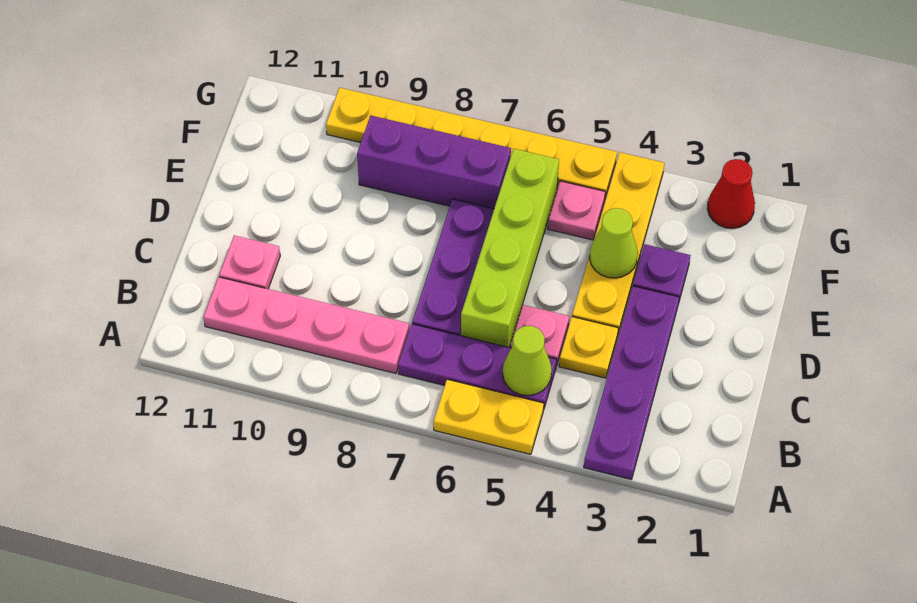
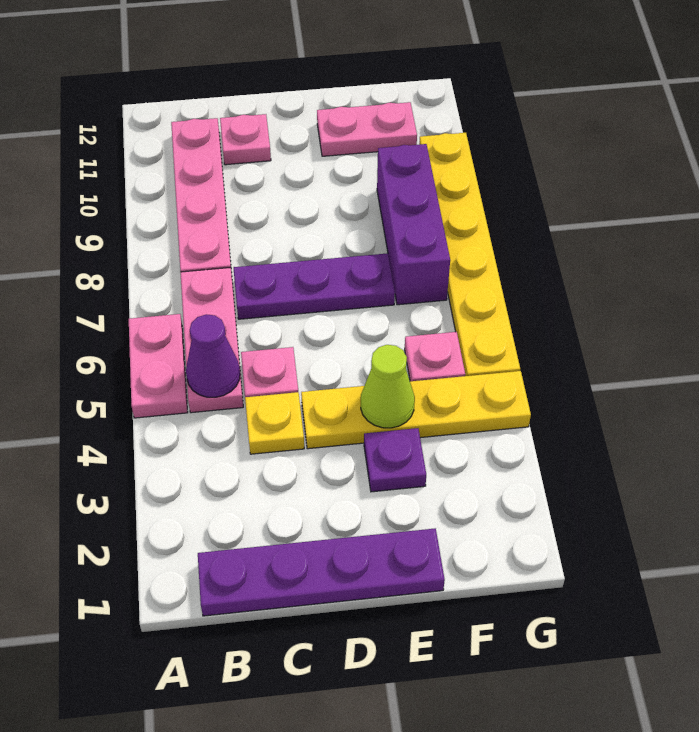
purple 1x4 plate [584,286,679,479] -> purple 1x4 plate moved to [198,528,445,616]
yellow 1x2 plate [433,379,544,454] -> pink 1x2 plate [129,314,188,418]
purple 1x3 plate [398,324,557,410] -> pink 1x3 plate [180,267,243,413]
lime 1x1 cone [503,326,552,396] -> purple 1x1 cone [186,314,240,397]
lime 1x4 brick [461,149,559,348] -> none
none -> pink 1x2 plate [317,102,417,156]
red 1x1 cone [707,159,755,228] -> none

